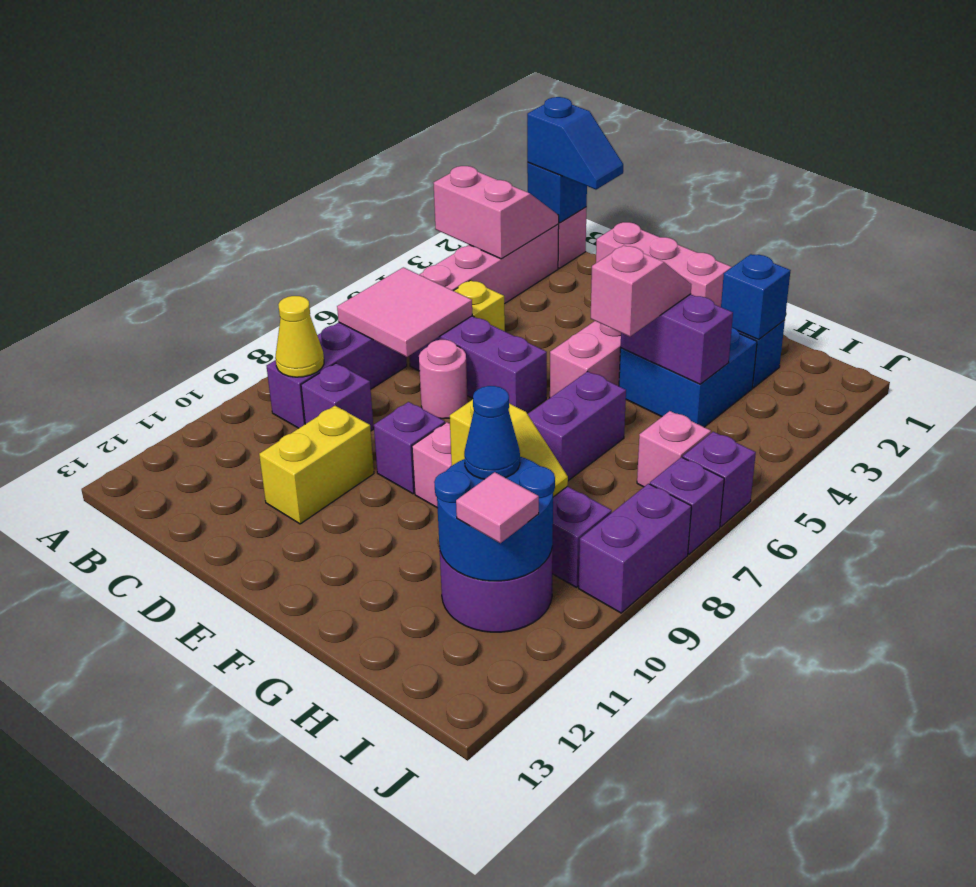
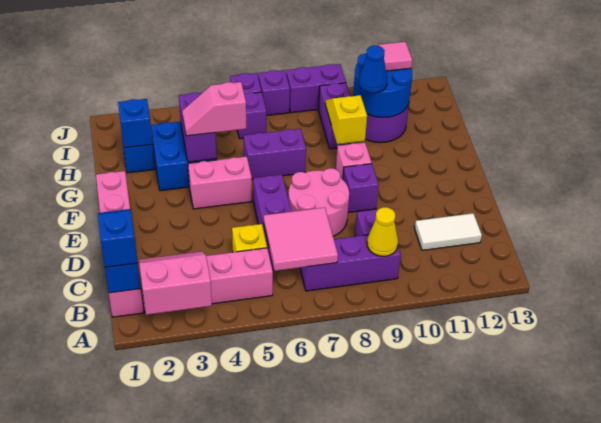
pink 2x2 slope [434,166,559,259] -> pink 2x2 slope turned to [139,251,212,315]
none -> white 1x2 tile [415,213,482,250]
pink 1x1 round brick [419,340,468,419] -> pink 2x2 round brick [288,168,349,236]
yellow 1x2 brick [259,406,374,524] -> none
pink 1x1 brick [637,411,711,487] -> purple 1x1 brick [237,92,266,139]

